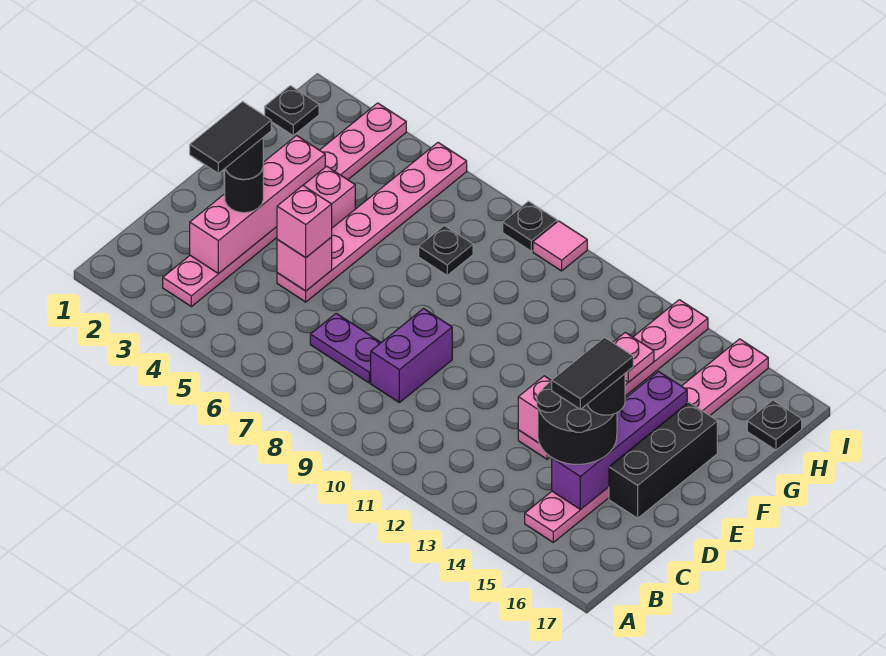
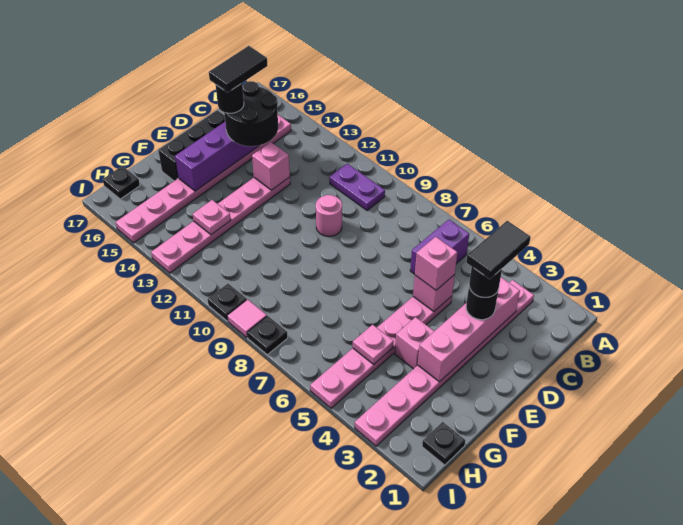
purple 1x2 plate [310,313,381,383] -> purple 1x2 plate moved to [329,164,385,210]
purple 1x2 brick [371,309,452,403] -> purple 1x2 brick moved to [410,220,469,274]
none -> pink 1x1 round brick [316,195,342,236]
none -> pink 1x1 plate [353,325,394,364]
black 1x1 plate [419,226,473,275] -> black 1x1 plate moved to [208,284,247,321]

